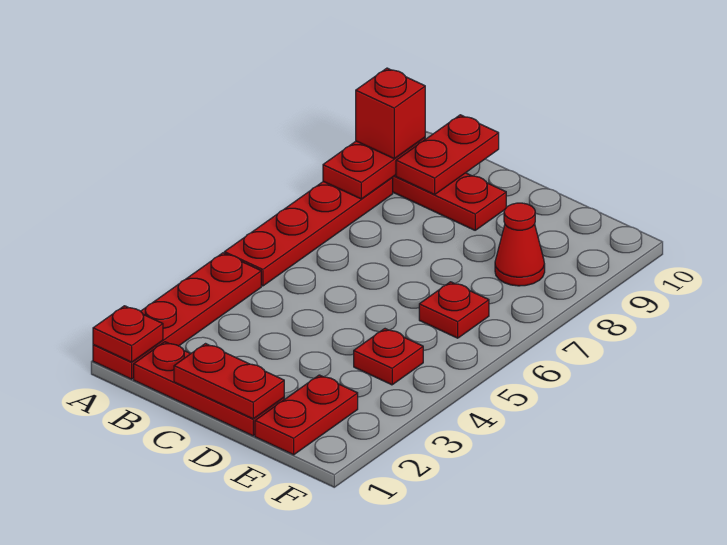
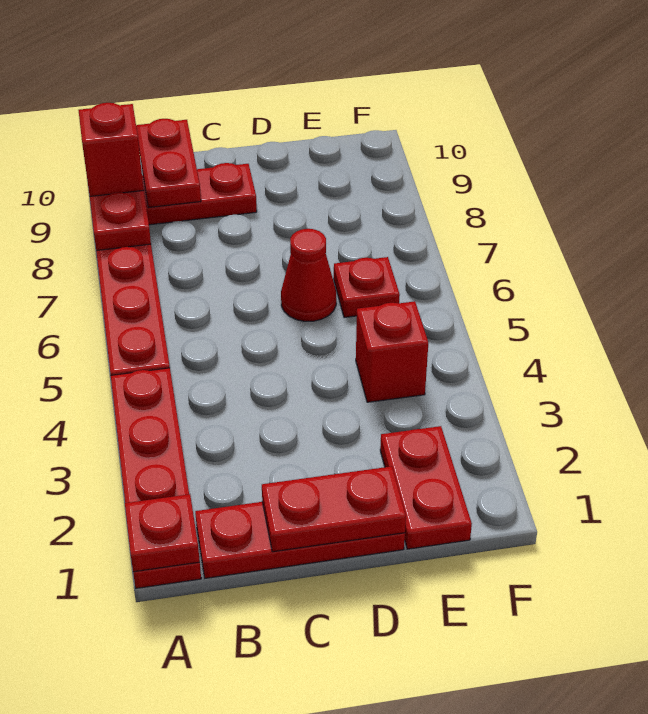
red 1x1 plate [354,329,423,385] -> red 1x1 brick [356,301,428,402]
red 1x1 cone [495,203,545,286] -> red 1x1 cone moved to [281,229,336,321]

